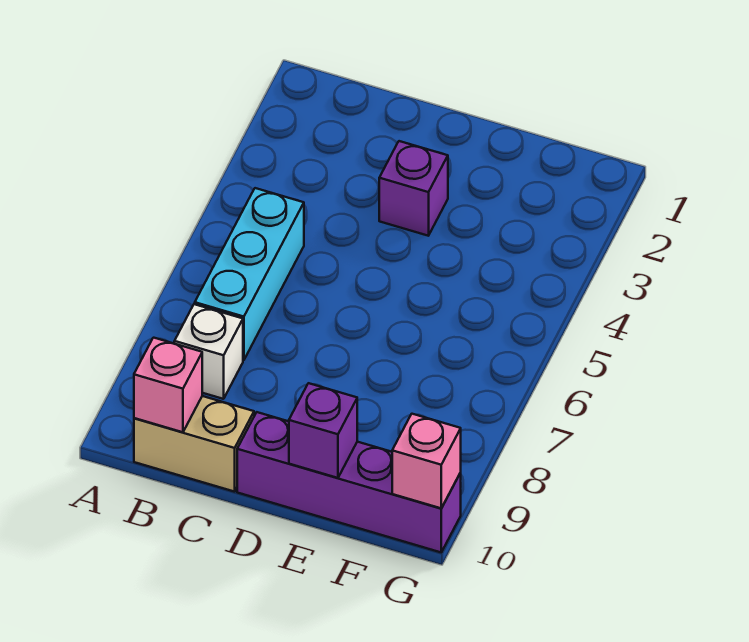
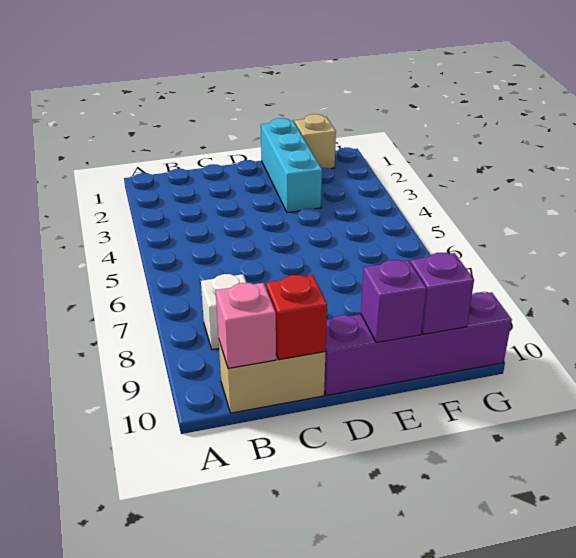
cyan 1x3 brick [195,188,304,360] -> cyan 1x3 brick moved to [261,118,322,213]
none -> red 1x1 brick [266,275,327,360]
purple 1x1 brick [379,141,448,236] -> purple 1x1 brick moved to [411,253,474,334]
none -> tan 1x1 brick [295,114,336,169]
pink 1x1 brick [392,414,461,508] -> none

